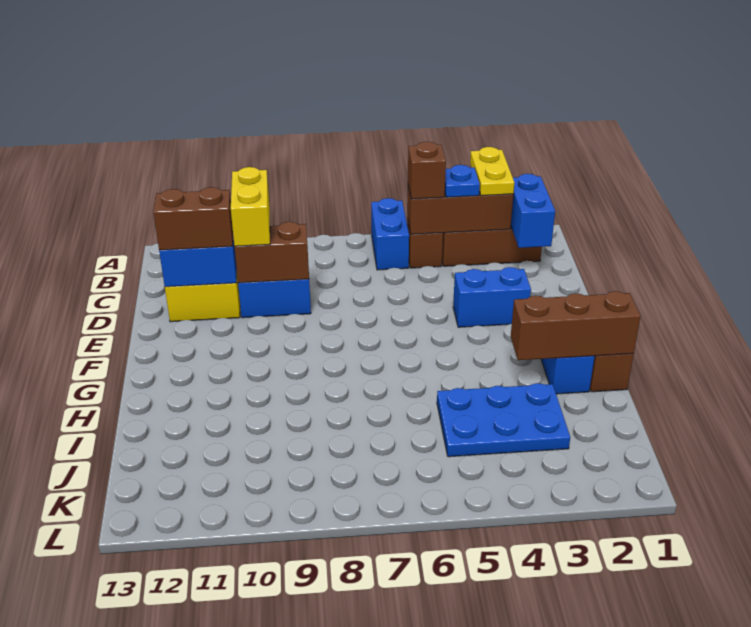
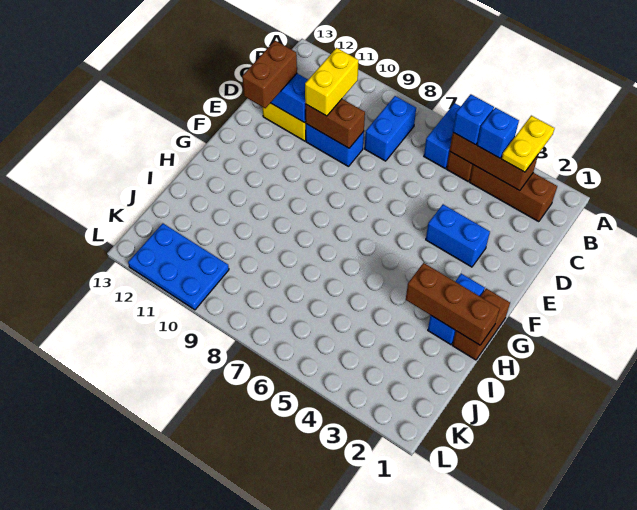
blue 1x2 brick [511,174,555,248] -> blue 1x2 brick moved to [365,96,416,161]
blue 1x1 plate [445,165,480,197] -> blue 1x1 brick [477,108,519,158]
brown 1x1 brick [408,142,446,199] -> blue 1x1 brick [453,94,494,145]
brown 1x2 brick [153,187,233,250] -> brown 1x2 brick turned to [242,41,297,108]
blue 2x3 plate [437,383,570,457] -> blue 2x3 plate moved to [128,223,229,310]

